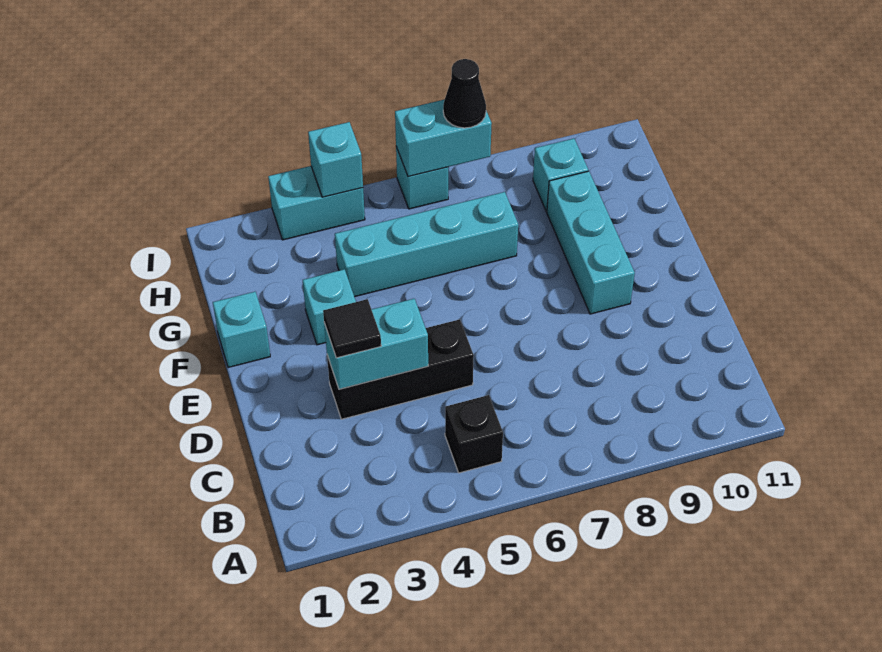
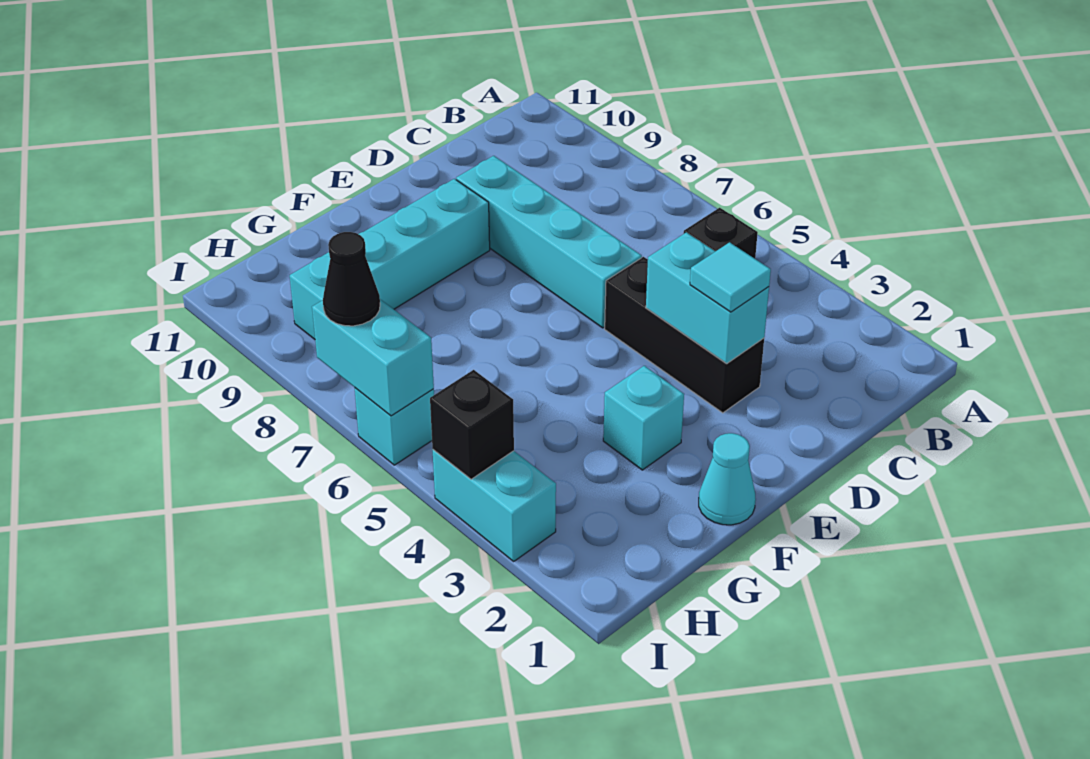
black 1x1 tile [323,299,381,358] -> cyan 1x1 tile [690,242,771,312]
cyan 1x1 brick [213,292,270,368] -> cyan 1x1 cone [699,433,756,525]
cyan 1x4 brick [335,192,518,297] -> cyan 1x4 brick moved to [456,156,642,328]
cyan 1x1 brick [308,122,363,197] -> black 1x1 brick [430,370,514,479]

